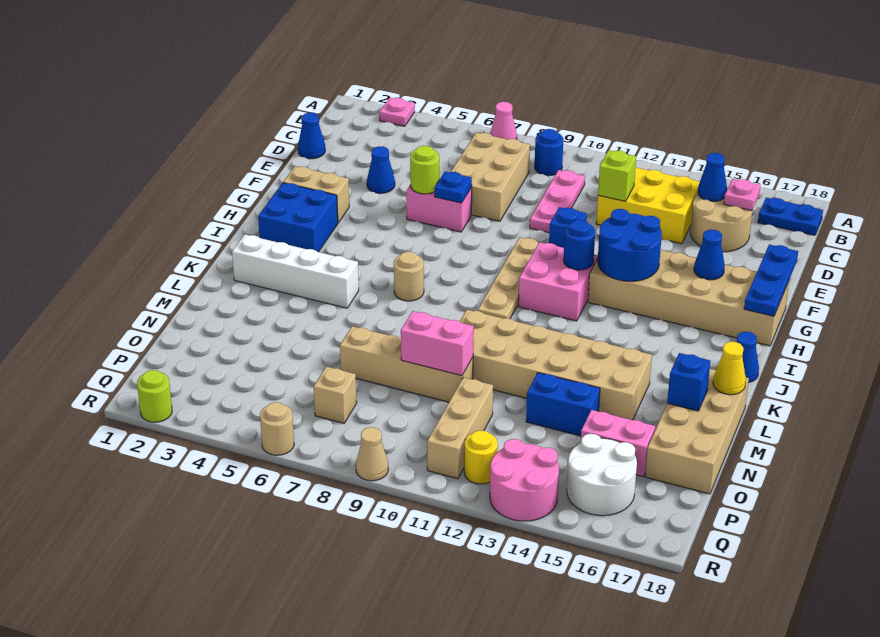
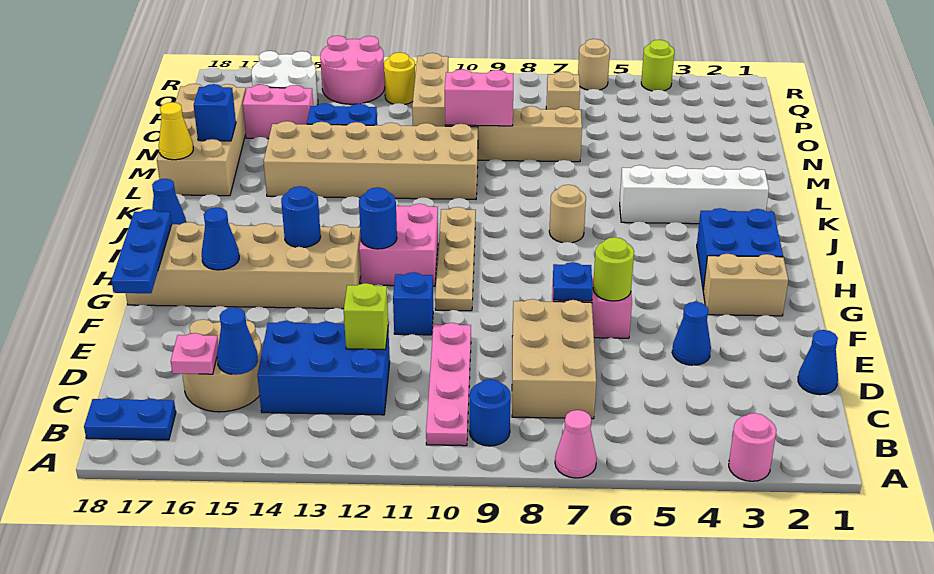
pink 1x1 plate [380,98,415,126] -> pink 1x1 round brick [729,413,776,481]
pink 1x3 plate [530,170,585,233] -> pink 1x4 plate [426,323,471,446]
yellow 2x3 brick [596,167,700,244] -> blue 2x3 brick [257,321,390,415]
blue 2x2 round brick [597,209,662,281] -> blue 1x1 round brick [281,186,321,248]
lime 1x1 round brick [137,370,172,422] -> lime 1x1 round brick moved to [641,40,674,91]
tan 1x1 cone [356,427,388,481] -> none

